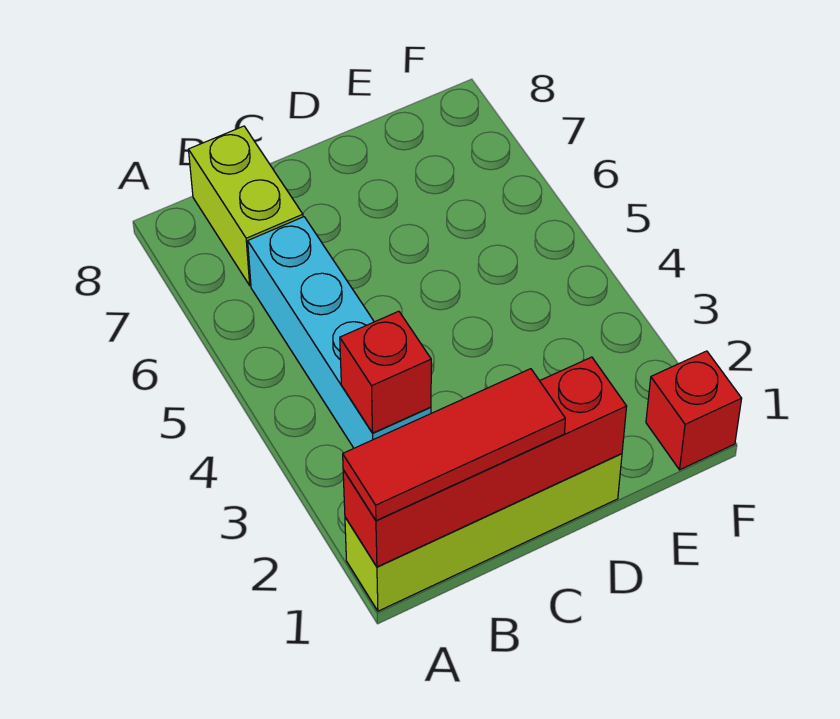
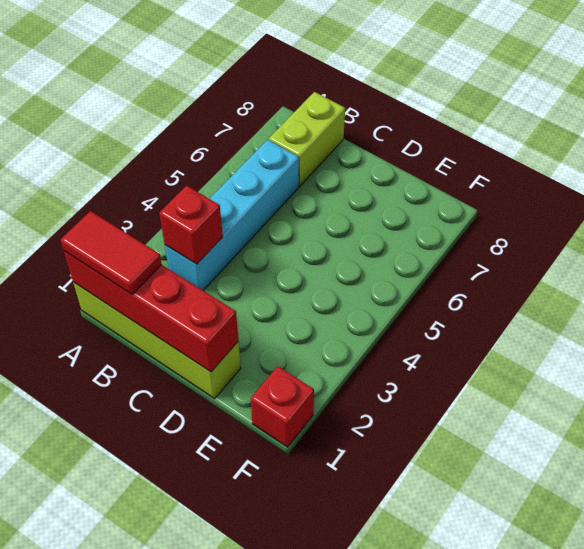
red 1x3 tile [343,369,565,521] -> red 1x2 tile [60,211,162,294]

